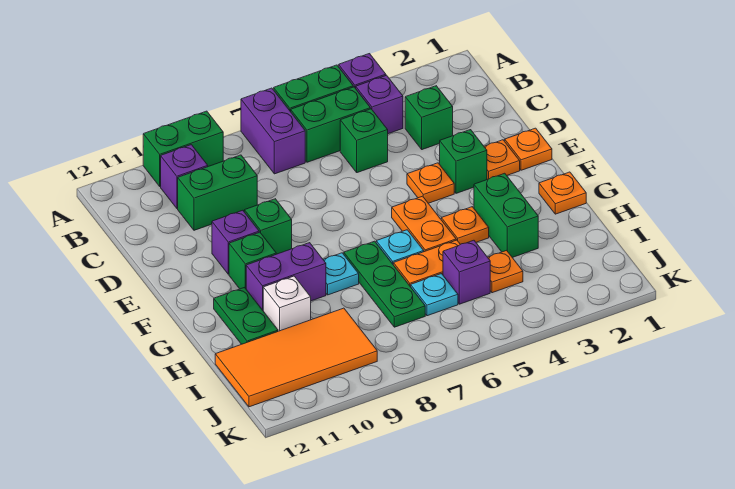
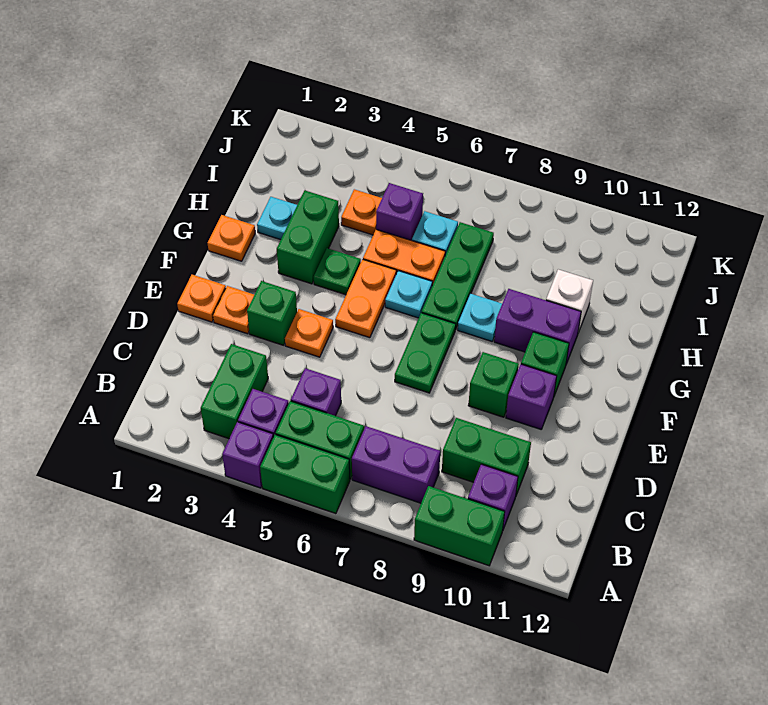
purple 1x2 brick [241,88,305,174] -> purple 1x2 brick turned to [352,426,440,503]
green 1x1 brick [405,86,453,150] -> green 1x2 brick [201,344,268,439]
green 1x1 brick [340,109,388,173] -> purple 1x1 brick [291,368,341,416]
orange 1x1 plate [441,207,489,244] -> green 1x1 plate [314,248,361,295]
green 1x2 plate [214,288,278,344] -> green 1x2 plate moved to [395,313,456,393]
none -> cyan 1x1 plate [257,197,297,240]
orange 2x4 tile [215,308,377,407] -> none

